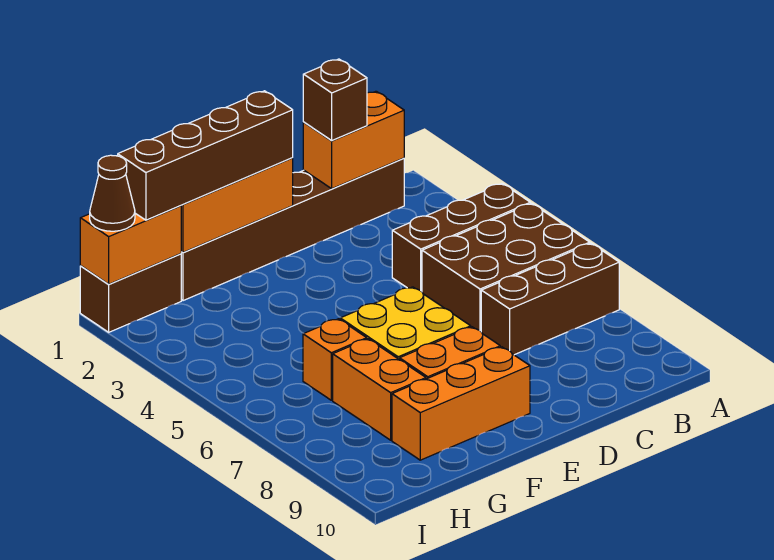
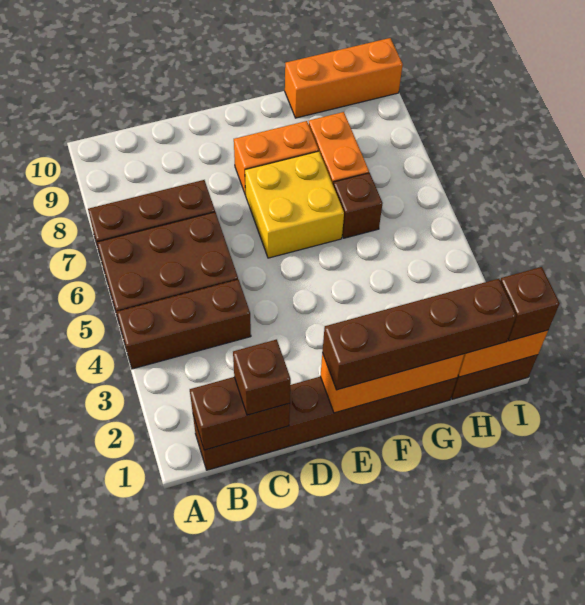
orange 1x2 brick [303,91,404,189] -> brown 1x2 brick [190,377,290,450]
orange 1x3 brick [392,347,530,460] -> orange 1x3 brick moved to [285,38,403,118]
orange 1x1 brick [303,319,367,400] -> brown 1x1 brick [333,173,383,238]
brown 1x1 cone [90,155,135,231] -> brown 1x1 brick [500,267,560,341]

